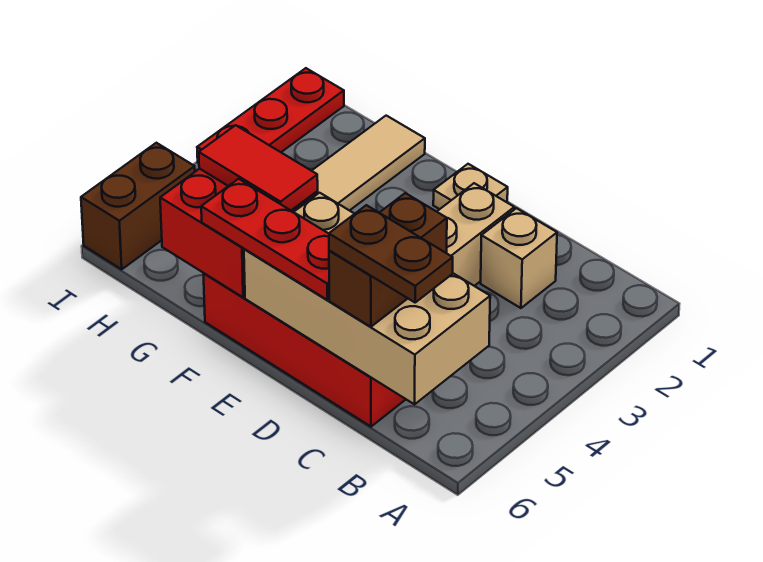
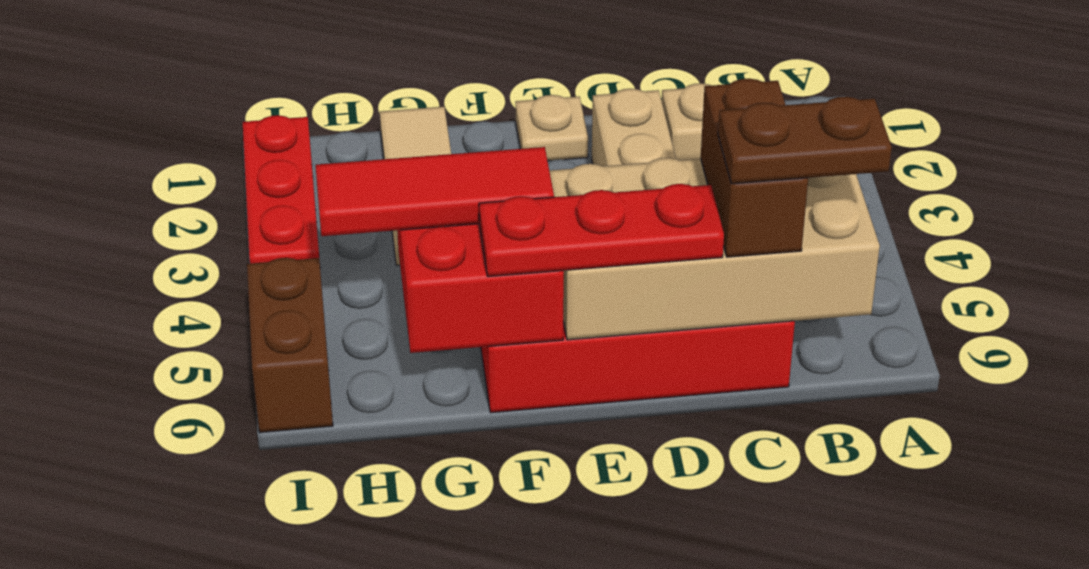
red 1x2 tile [199,125,318,210] -> red 1x3 tile [315,147,554,236]

